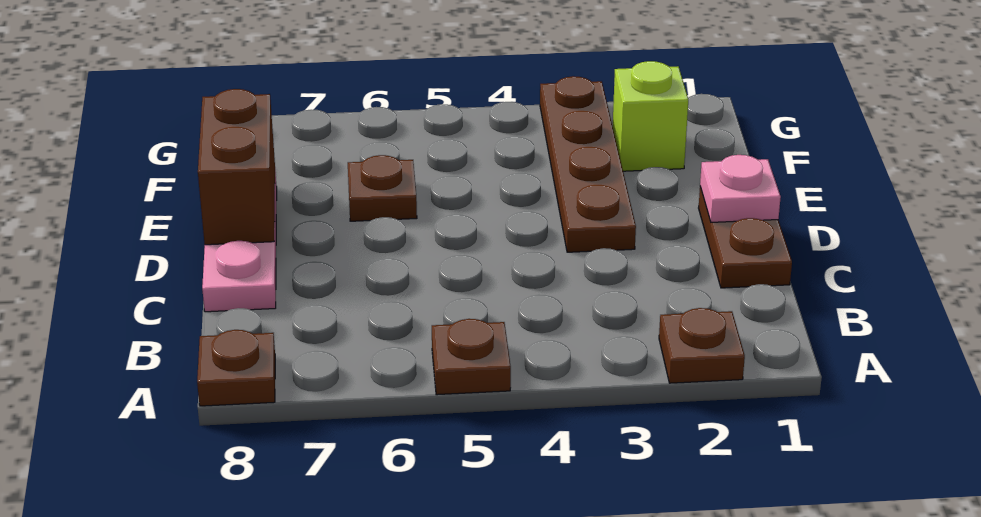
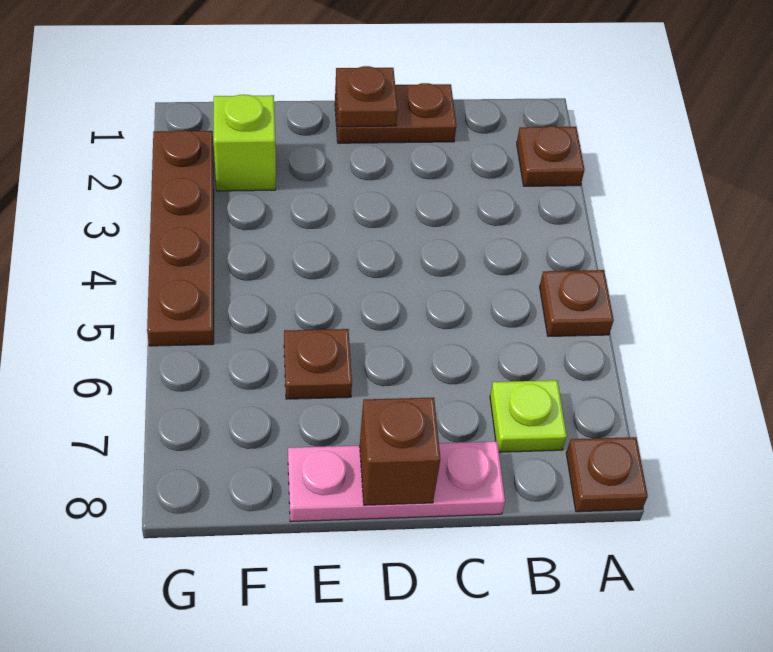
none -> lime 1x1 plate [490,380,567,452]
pink 1x1 plate [700,155,781,222] -> brown 1x1 plate [336,66,398,127]
brown 1x4 plate [540,76,636,252] -> brown 1x4 plate turned to [147,130,214,346]
brown 1x2 brick [198,89,275,245] -> brown 1x1 brick [360,398,441,505]

